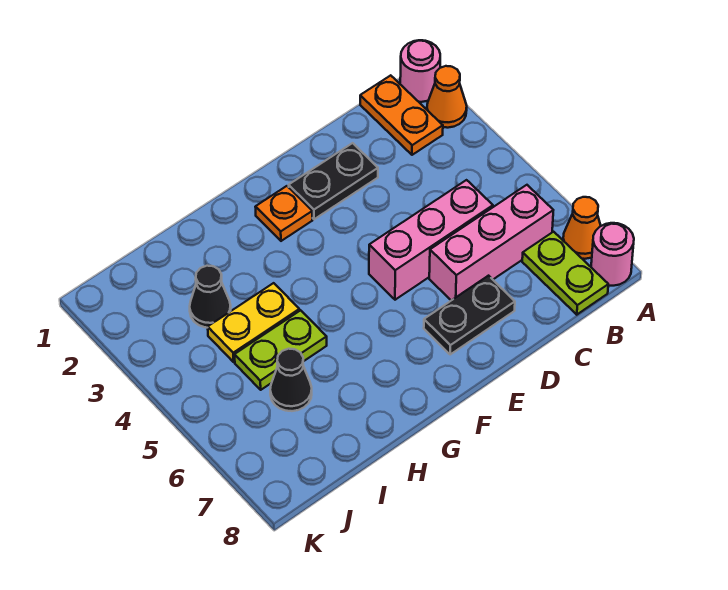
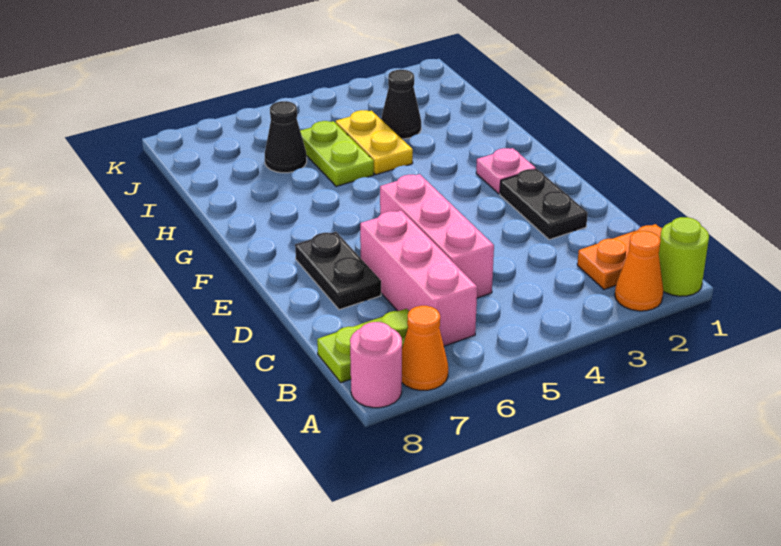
pink 1x1 round brick [400,40,440,102] -> lime 1x1 round brick [659,217,709,296]
orange 1x1 plate [256,186,313,241] -> pink 1x1 plate [476,148,536,194]

